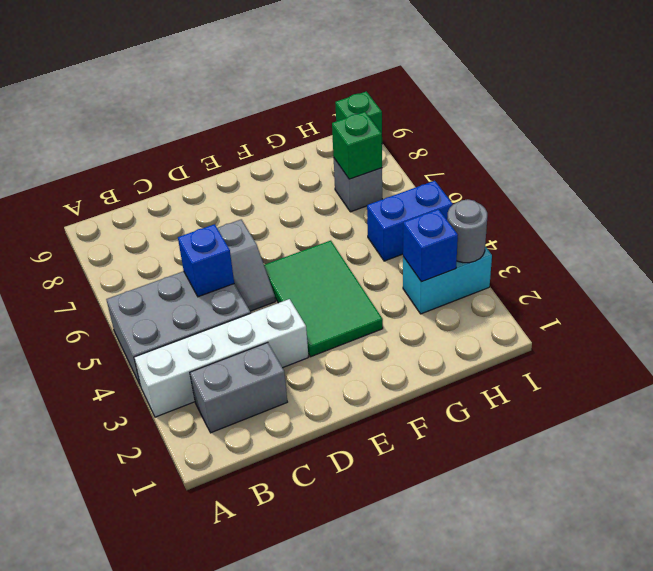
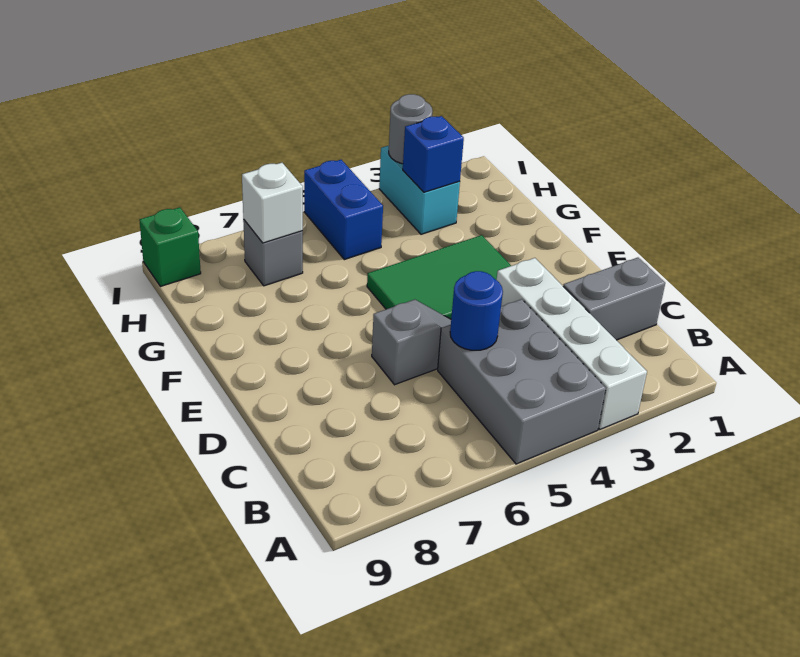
grey 1x2 brick [190,343,287,433] -> grey 1x2 brick turned to [563,258,665,340]
blue 1x1 brick [178,224,234,297] -> blue 1x1 round brick [450,271,503,350]
green 1x1 brick [332,112,382,179] -> white 1x1 brick [242,163,303,243]

